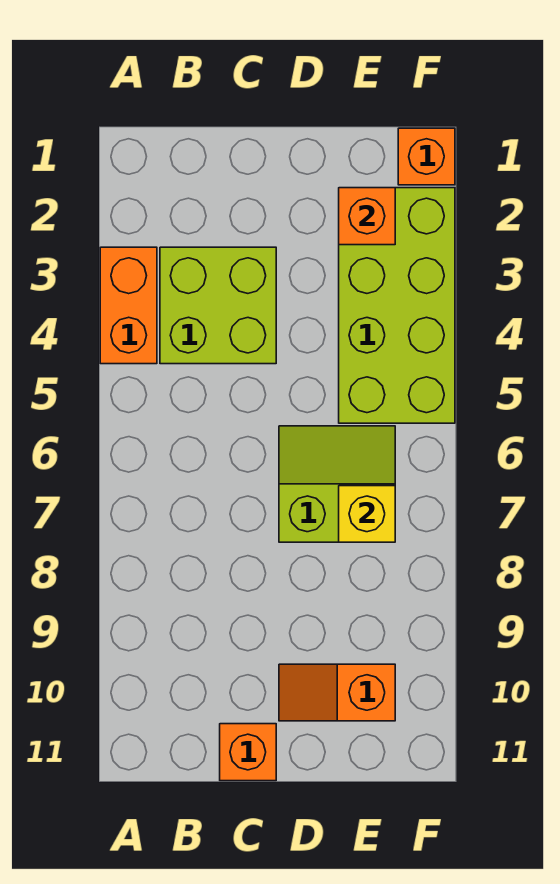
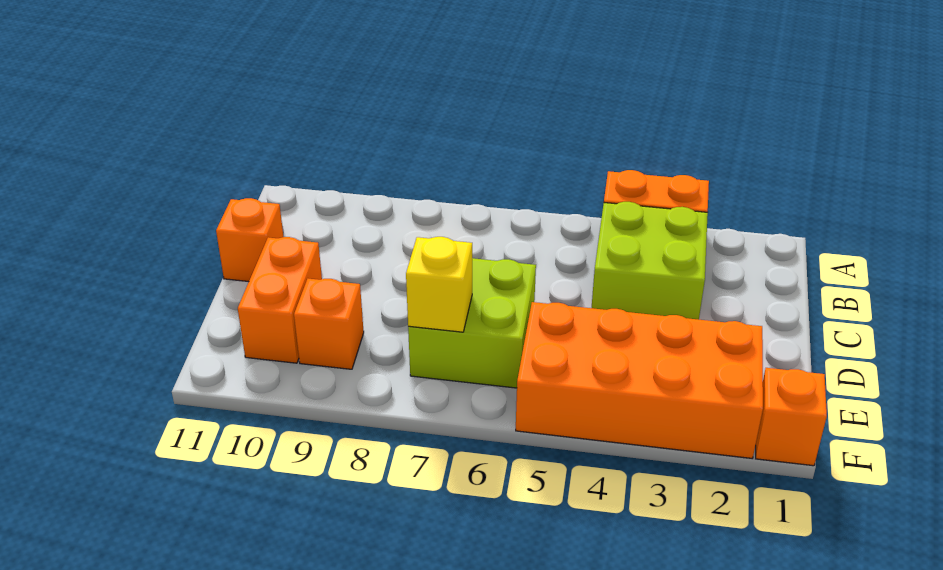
lime 2x2 slope [279,426,395,542] -> lime 2x2 brick [408,258,536,388]
orange 1x2 slope [279,664,395,721] -> orange 1x2 brick [238,237,322,363]
lime 2x4 brick [339,188,455,423] -> orange 2x4 brick [516,302,763,458]
orange 1x1 brick [339,188,395,245] -> orange 1x1 brick moved to [294,279,364,369]

